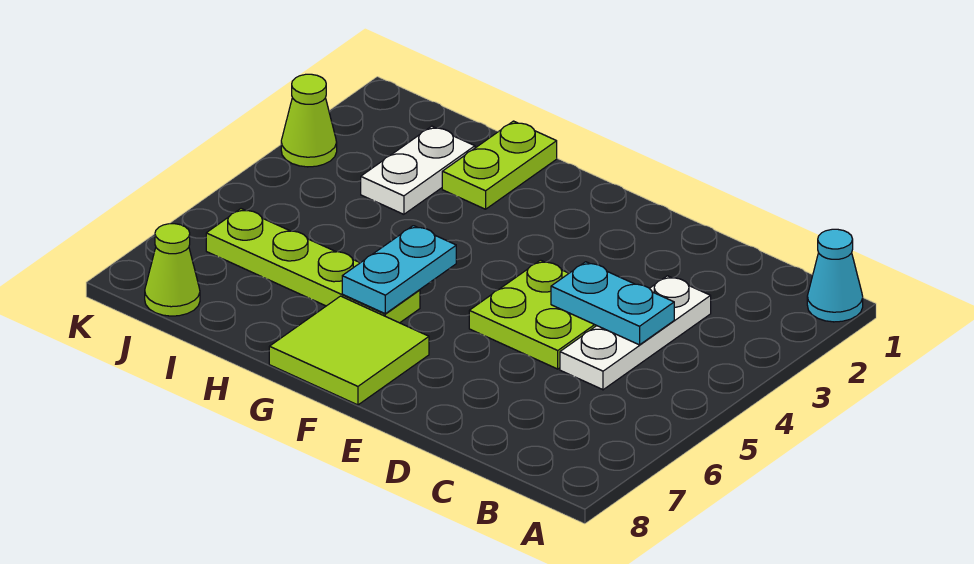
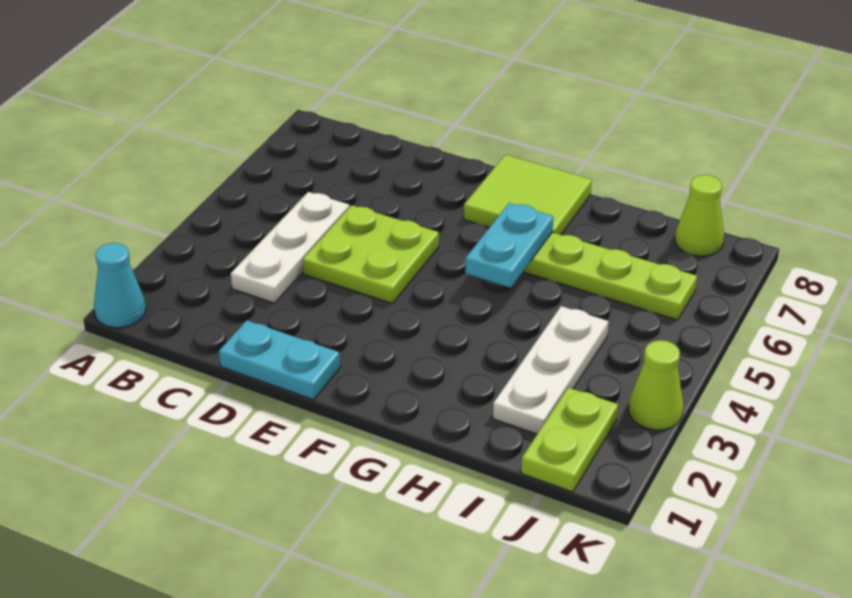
cyan 1x2 plate [551,262,674,345] -> cyan 1x2 plate moved to [219,320,340,400]
lime 1x2 plate [442,121,557,209] -> lime 1x2 plate moved to [521,388,618,492]
white 1x2 plate [361,126,475,214] -> white 1x3 plate [493,306,608,434]

